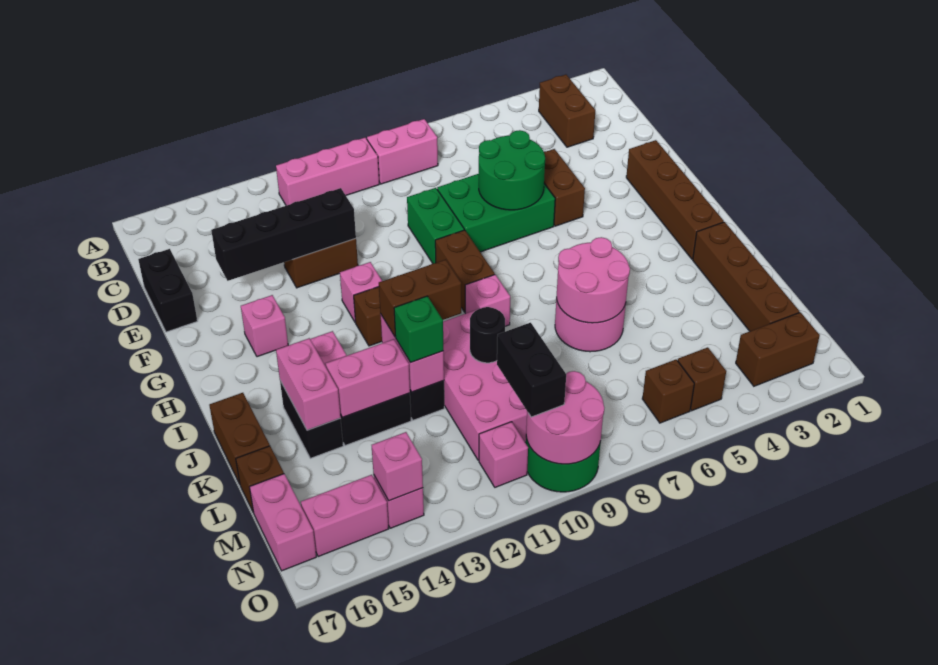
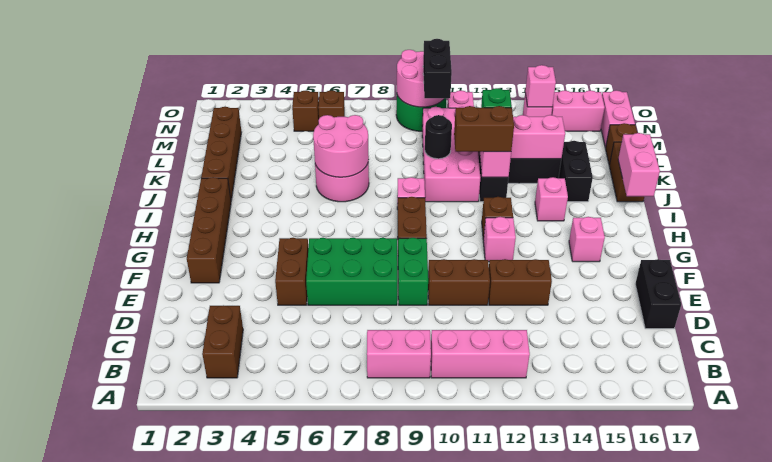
green 2x2 round brick [479,130,545,210] -> none
black 1x4 brick [211,188,356,281] -> none
pink 1x2 brick [276,338,341,430] -> pink 1x2 brick moved to [618,133,660,196]
brown 1x2 brick [736,312,820,386] -> brown 1x2 brick moved to [428,259,490,305]

